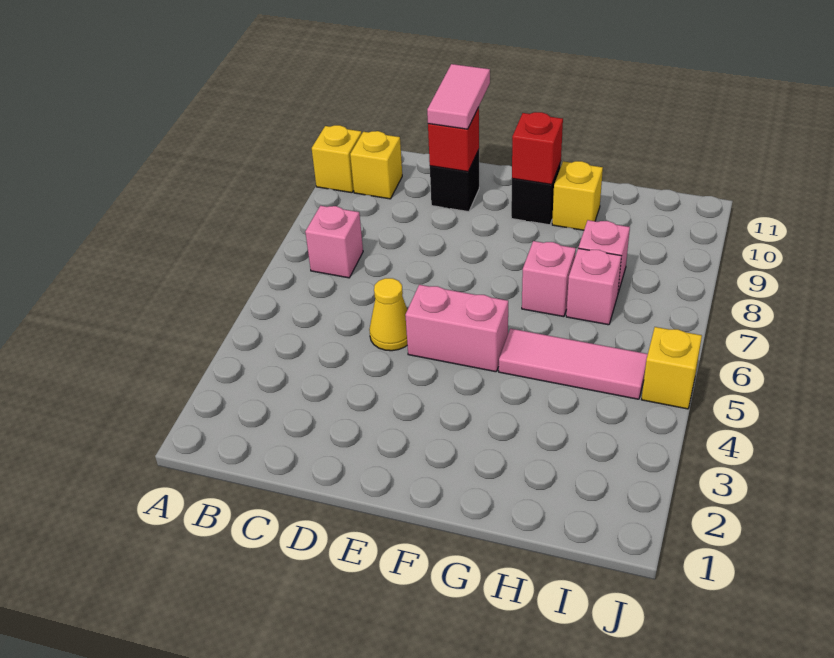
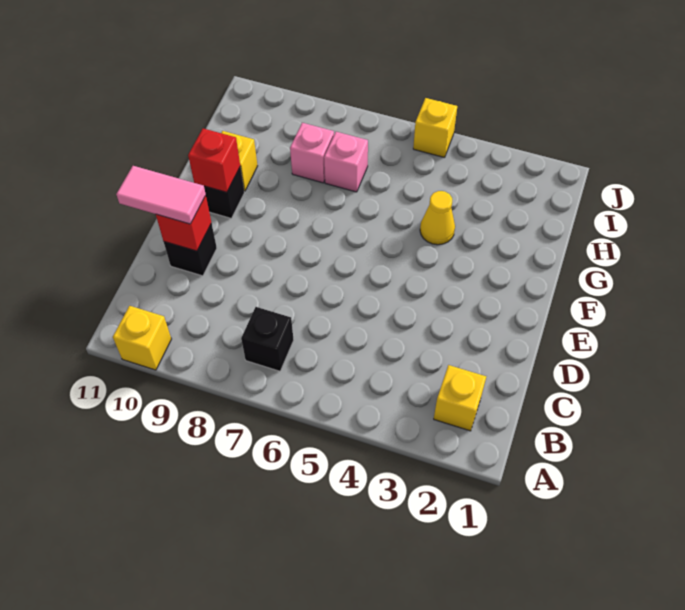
pink 1x1 brick [305,206,363,278] -> black 1x1 brick [241,307,294,371]
yellow 1x1 brick [350,131,402,199] -> yellow 1x1 brick moved to [434,365,486,431]
yellow 1x1 cone [369,278,407,351] -> yellow 1x1 cone moved to [420,191,455,245]
pink 1x2 brick [405,285,508,372] -> none
pink 1x3 tile [499,329,648,399] -> none
pink 1x1 brick [522,241,576,317] -> none

